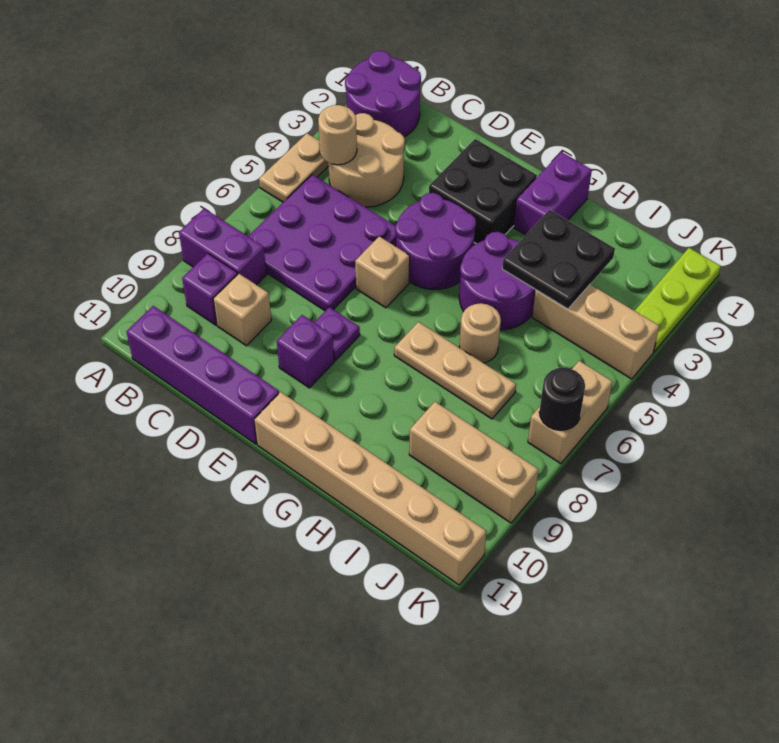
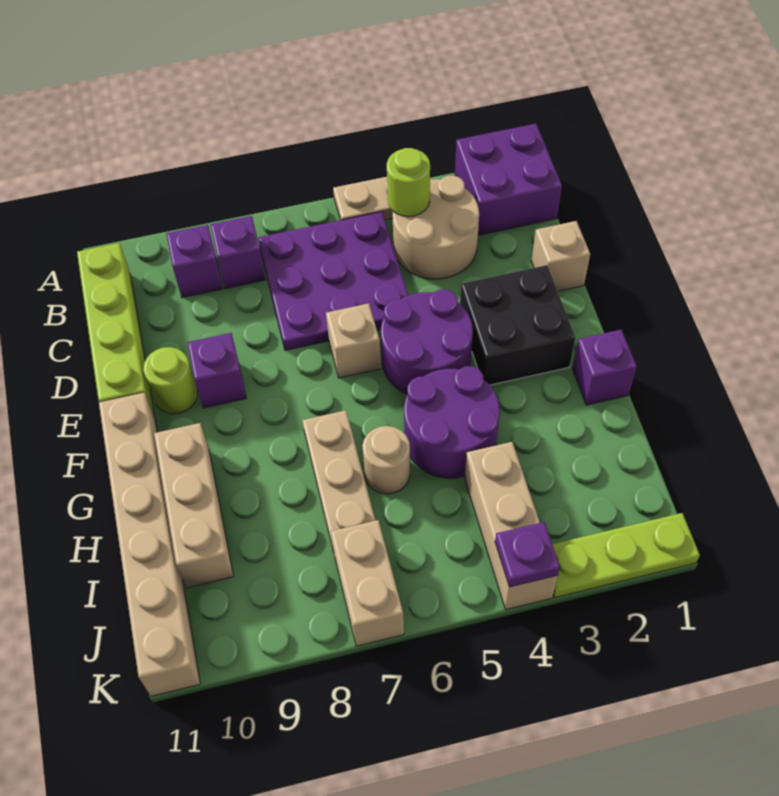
purple 2x2 round brick [345,51,421,137] -> purple 2x2 brick [455,124,562,235]
purple 1x2 brick [179,209,267,285] -> purple 1x1 brick [210,216,266,288]
tan 1x1 round brick [318,105,357,165] -> lime 1x1 round brick [387,148,430,217]
purple 1x4 brick [126,306,279,444] -> lime 1x4 brick [77,243,155,418]
tan 1x1 brick [213,274,271,346] -> tan 1x1 brick moved to [532,221,590,291]
purple 1x1 plate [314,307,360,361] -> purple 1x1 plate moved to [495,522,560,587]
none -> lime 1x1 round brick [143,347,197,414]
purple 1x2 brick [514,152,592,235] -> purple 1x1 brick [572,330,637,405]
black 2x2 plate [502,210,615,309] -> none
tan 1x3 brick [409,402,539,523] -> tan 1x3 brick moved to [154,423,234,588]
tan 1x2 brick [528,361,613,464] -> tan 1x2 brick turned to [331,520,404,646]
black 1x1 round brick [539,368,585,430] -> none

